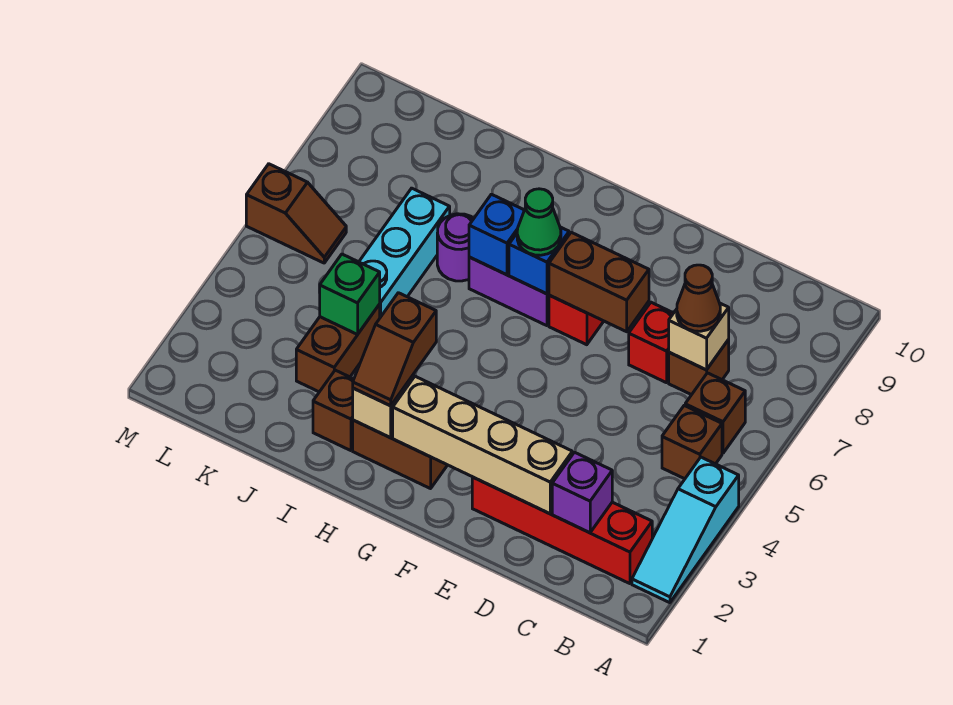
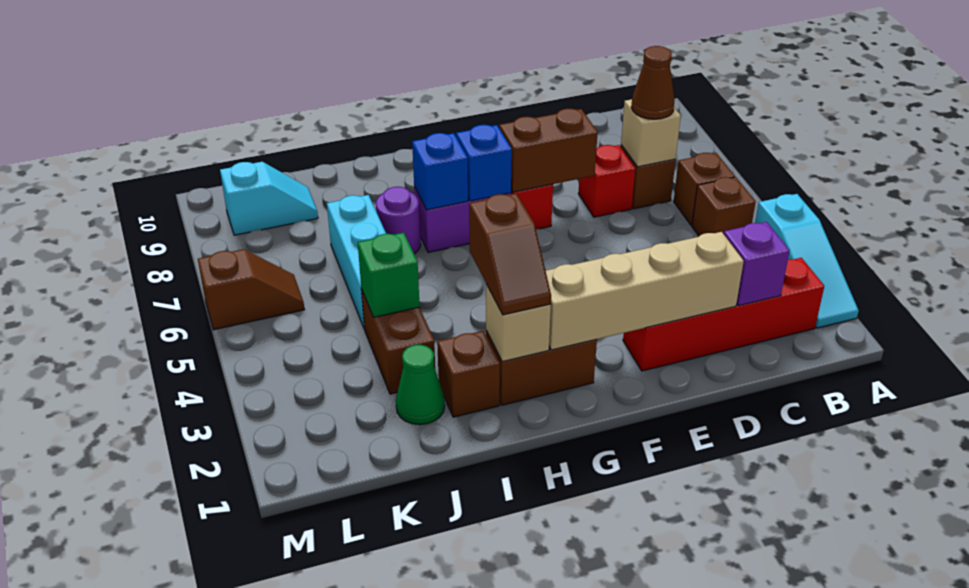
green 1x1 cone [517,189,561,255] -> green 1x1 cone moved to [396,345,445,425]
none -> cyan 1x2 slope [220,162,318,235]

